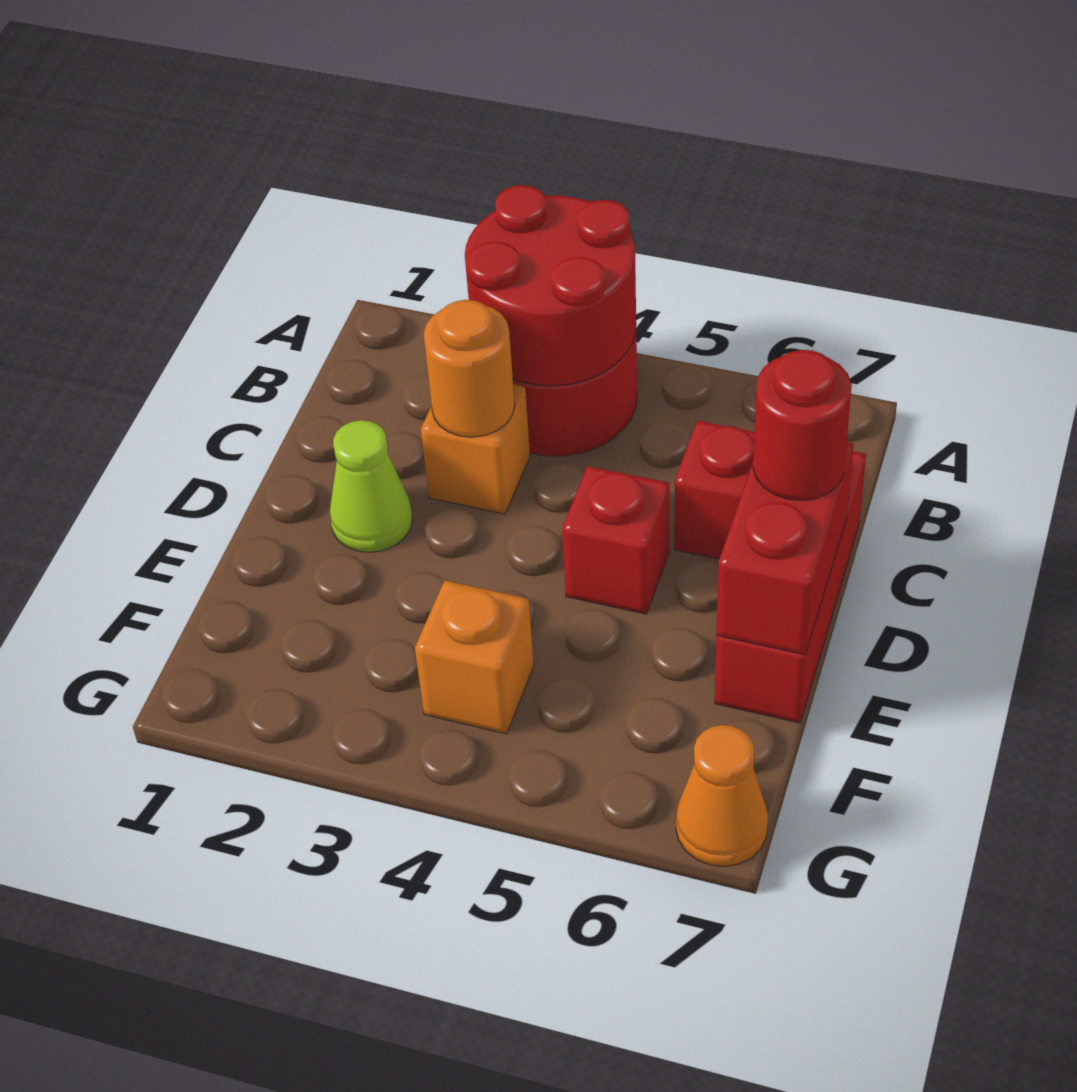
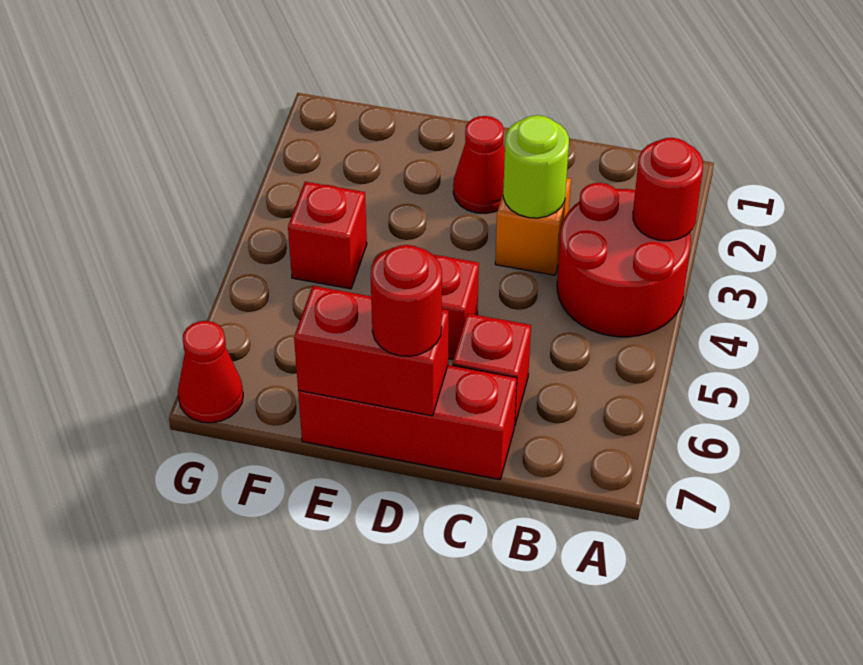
red 2x2 round brick [465,185,636,386] -> red 1x1 round brick [633,138,703,241]
orange 1x1 round brick [424,300,515,437] -> lime 1x1 round brick [503,115,569,218]
lime 1x1 cone [330,420,412,552] -> red 1x1 cone [453,116,505,214]
orange 1x1 brick [415,581,534,734] -> red 1x1 brick [288,182,367,289]
orange 1x1 cone [676,725,768,866] -> red 1x1 cone [178,321,243,423]

